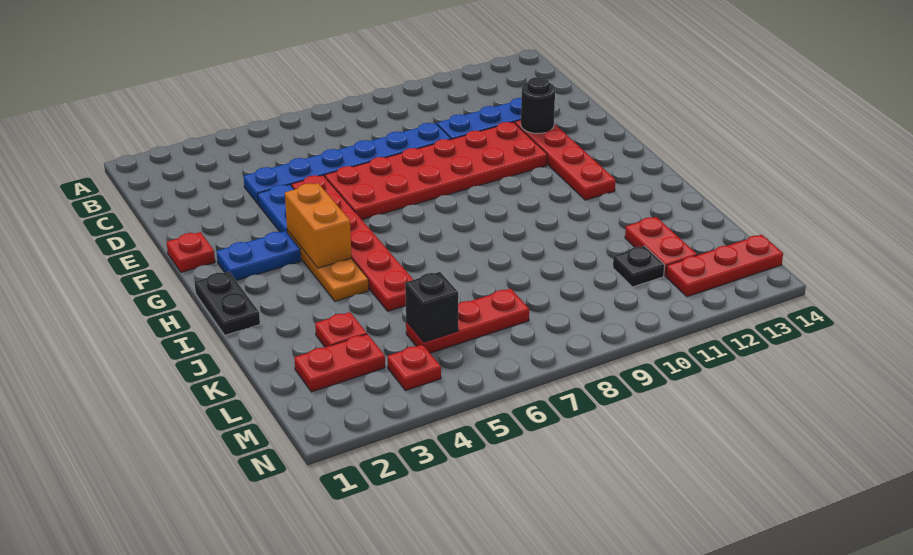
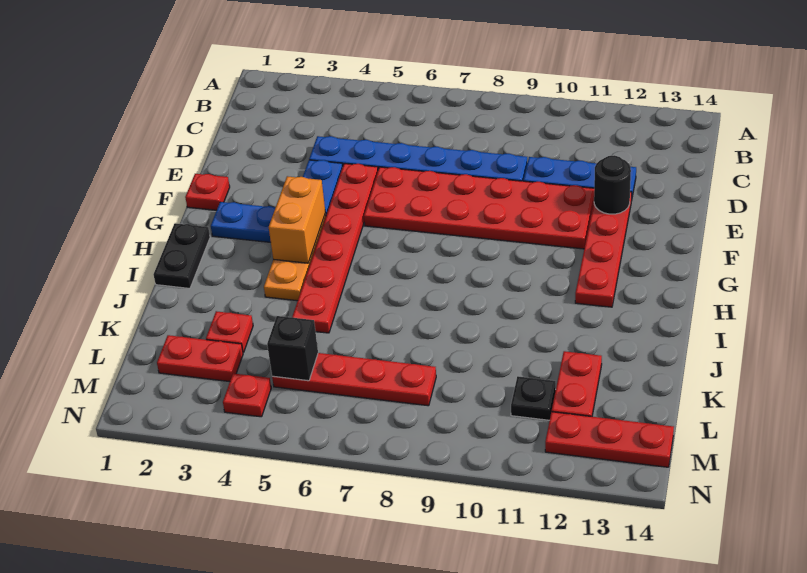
red 1x3 plate [406,289,529,353] -> red 1x4 plate [272,353,436,406]

